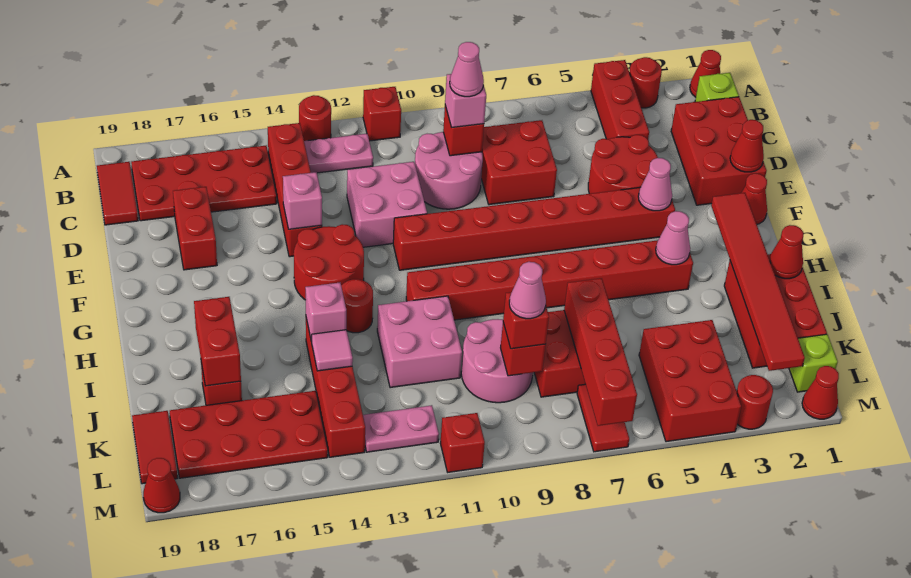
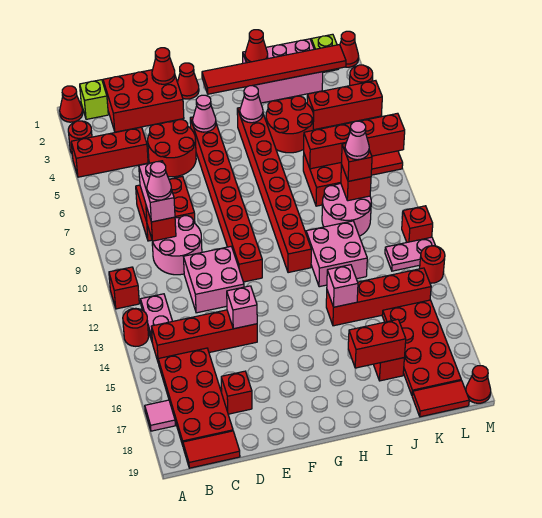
pink 1x1 brick [445,74,486,128] -> pink 1x2 brick [139,161,175,222]
red 1x2 brick [173,187,217,270] -> red 1x1 brick [221,371,252,414]
red 2x2 round brick [294,224,364,300] -> red 2x2 round brick moved to [266,96,314,153]
red 1x1 round brick [341,279,373,333] -> red 1x1 round brick moved to [420,246,445,283]
red 2x3 brick [724,254,827,368] -> pink 2x3 brick [243,39,323,103]
pink 1x1 tile [311,330,353,371] -> pink 1x1 tile moved to [145,400,175,431]
red 2x3 brick [639,320,741,442] -> red 1x3 brick [307,81,382,130]
pink 1x2 plate [363,405,439,452] -> pink 1x2 plate turned to [385,237,435,271]

